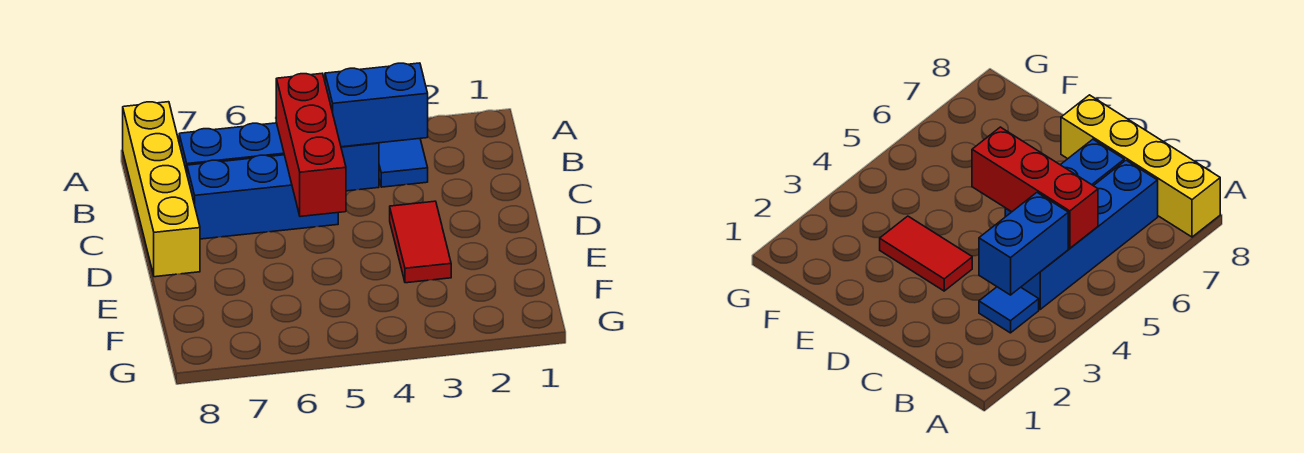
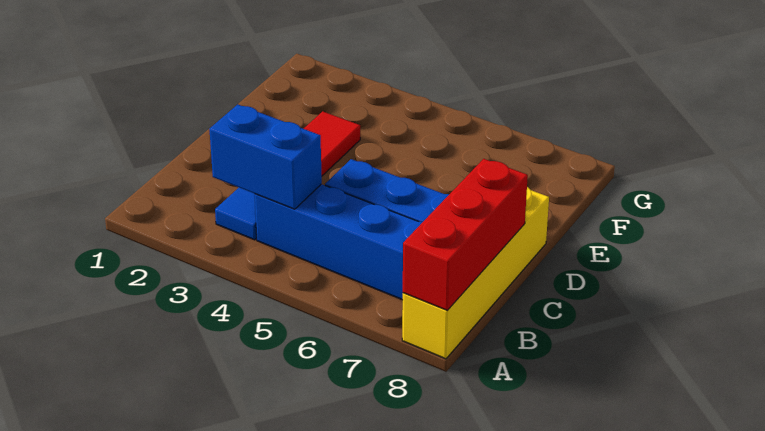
red 1x3 brick [276,73,346,217] -> red 1x3 brick moved to [403,159,528,310]

